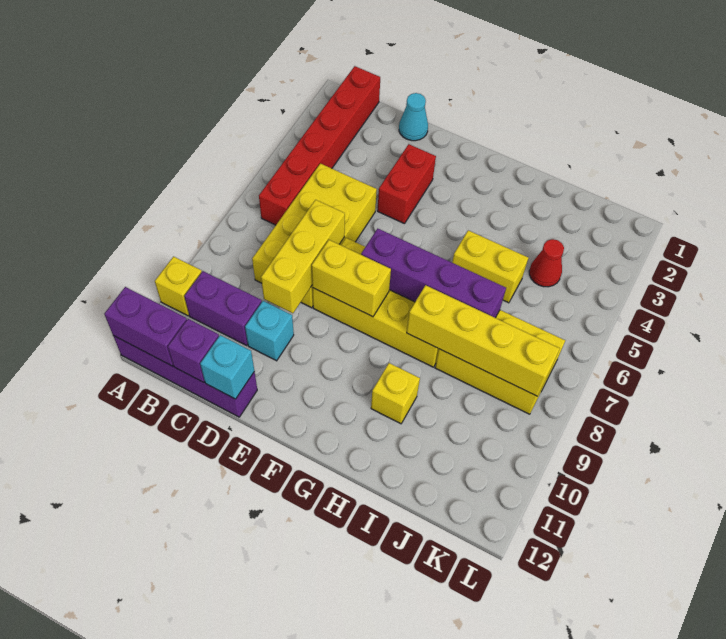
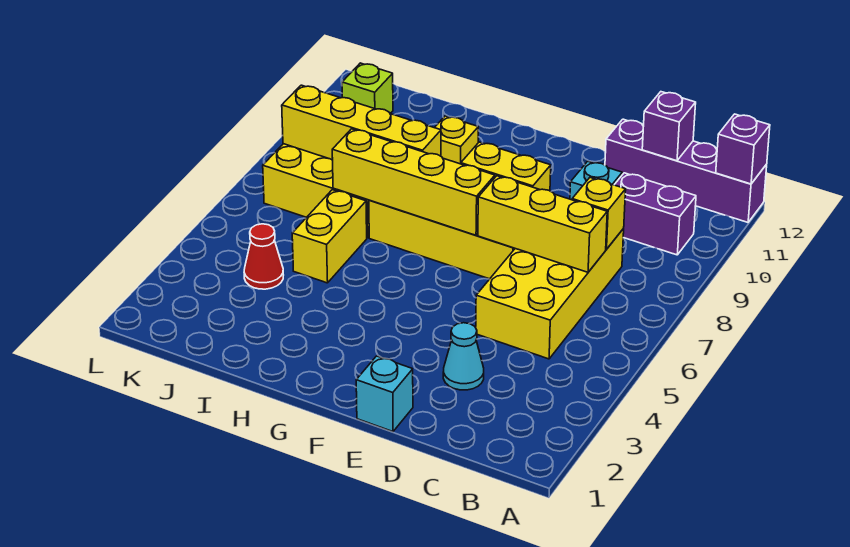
yellow 1x1 brick [155,257,202,316] -> yellow 1x1 brick moved to [572,178,626,249]
purple 1x2 brick [104,287,187,366] -> purple 1x1 brick [716,114,770,184]
red 1x6 brick [259,66,380,225] -> none
cyan 1x1 cone [399,93,428,141] -> cyan 1x1 cone moved to [443,323,484,390]
yellow 1x3 brick [261,200,345,313] -> yellow 1x3 brick turned to [478,176,607,272]
cyan 1x1 brick [200,335,254,399] -> cyan 1x1 brick moved to [356,356,413,432]
red 1x2 brick [377,144,436,224] -> none
purple 1x4 brick [361,229,506,318] -> yellow 1x4 brick [332,129,495,235]
yellow 1x2 brick [452,230,528,303] -> yellow 1x2 brick turned to [292,190,367,283]
none -> lime 1x1 brick [342,63,393,113]

